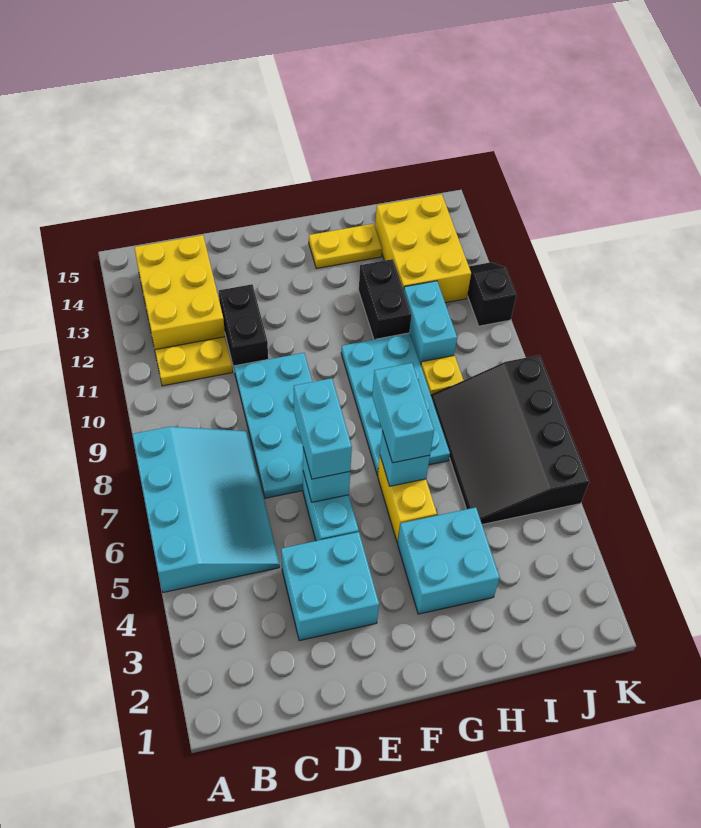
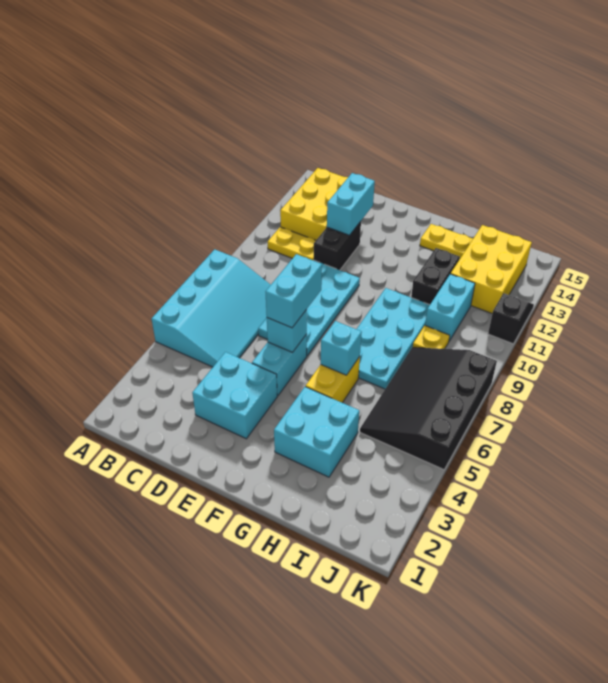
cyan 1x2 brick [372,363,434,463] -> cyan 1x2 brick moved to [327,173,375,235]

